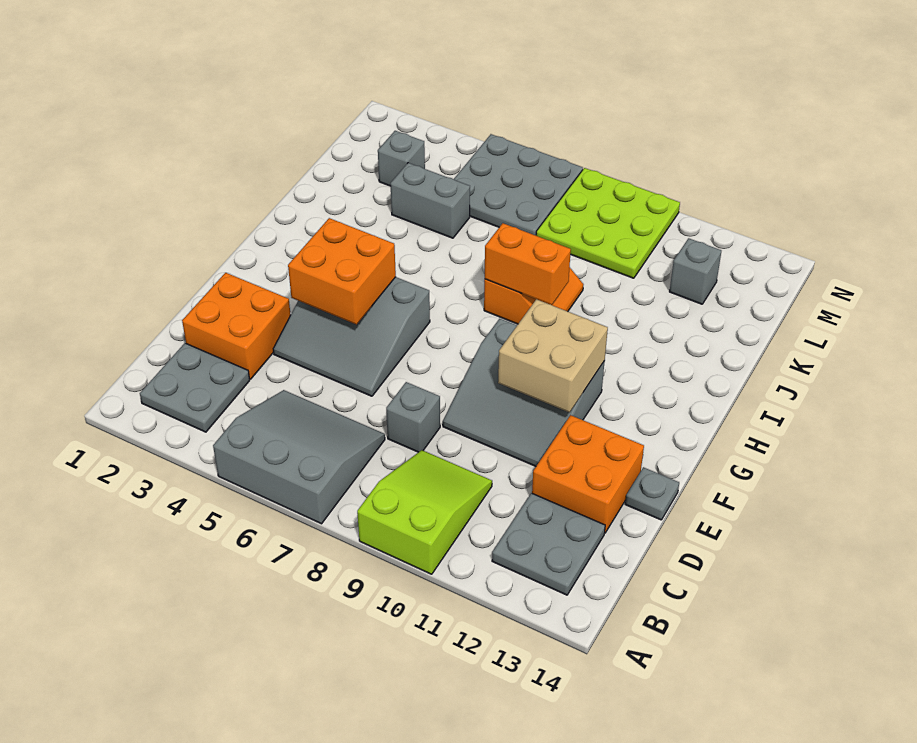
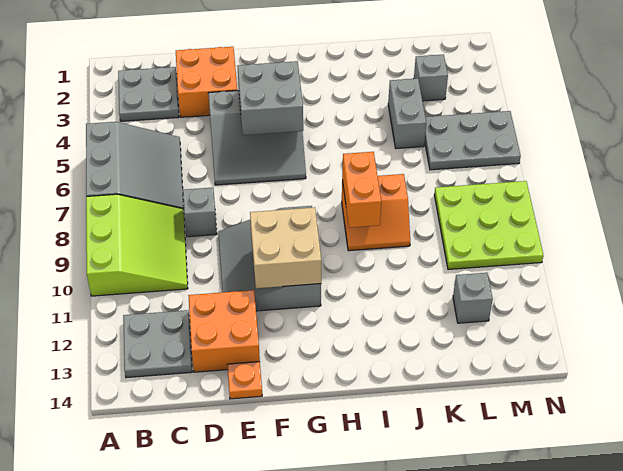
lime 2x3 slope [357,450,492,574] -> lime 3x3 slope [86,194,188,296]
grey 3x3 slope [273,277,430,396] -> grey 3x3 slope turned to [208,90,306,185]
grey 1x1 plate [625,467,679,520] -> orange 1x1 plate [227,362,262,399]
orange 2x2 brick [288,218,396,325] -> grey 2x2 brick [237,61,303,135]
grey 3x3 plate [454,134,583,235] -> grey 2x3 plate [425,111,521,170]

